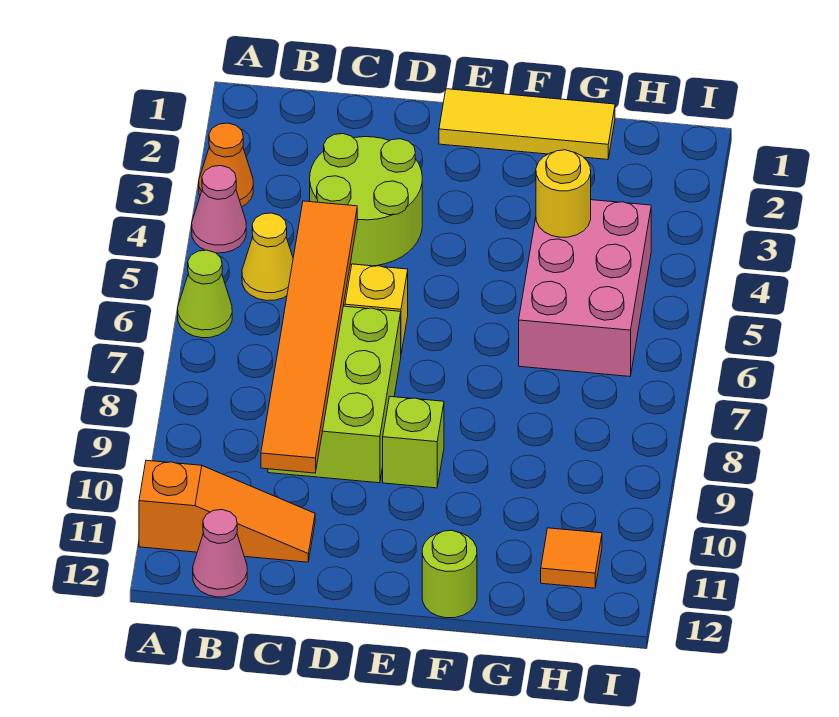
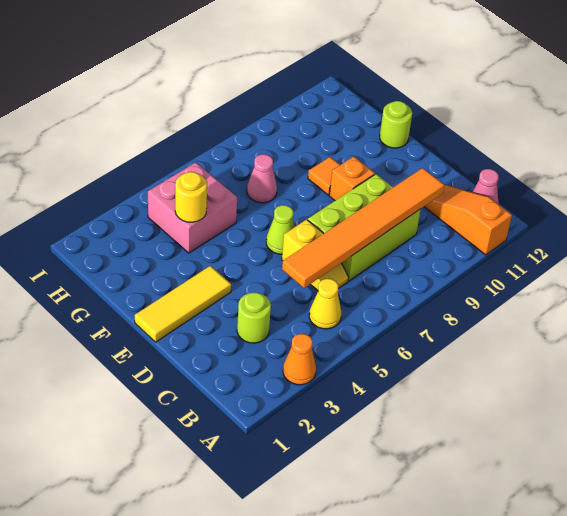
pink 1x1 cone [192,166,246,253] -> pink 1x1 cone moved to [247,154,277,203]
lime 1x1 cone [178,250,232,338] -> lime 1x1 cone moved to [266,205,295,254]
lime 2x2 round brick [310,134,422,266] -> lime 1x1 round brick [237,293,271,343]
yellow 1x3 tile [439,89,615,159] -> yellow 1x3 tile turned to [135,266,231,342]
lime 1x1 brick [383,397,444,488] -> orange 1x1 brick [329,157,375,200]
pink 2x3 brick [519,200,651,376] -> pink 2x2 brick [148,162,237,253]
orange 1x1 tile [541,528,602,588] -> orange 1x1 tile moved to [308,157,340,195]

